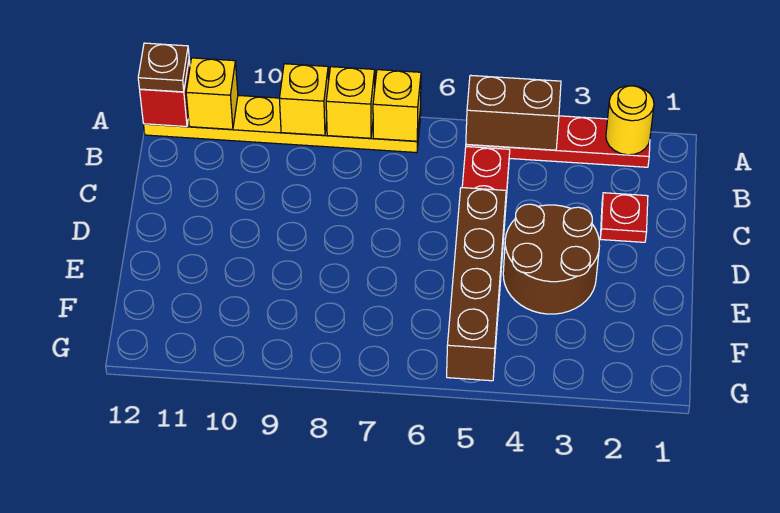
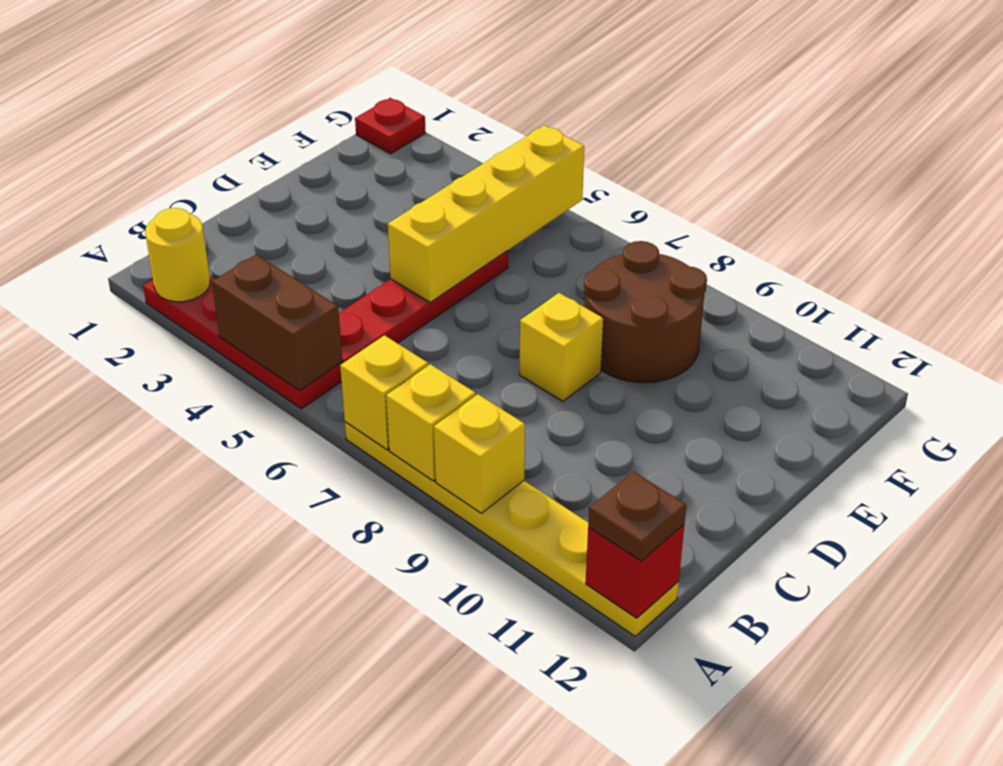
yellow 1x1 brick [186,58,238,129] -> yellow 1x1 brick moved to [519,293,603,401]
red 1x1 plate [600,193,648,242] -> red 1x1 plate moved to [355,98,426,154]
brown 2x2 round brick [503,204,599,314] -> brown 2x2 round brick moved to [584,241,707,383]
brown 1x4 brick [447,188,506,381] -> yellow 1x4 brick [388,125,584,302]

